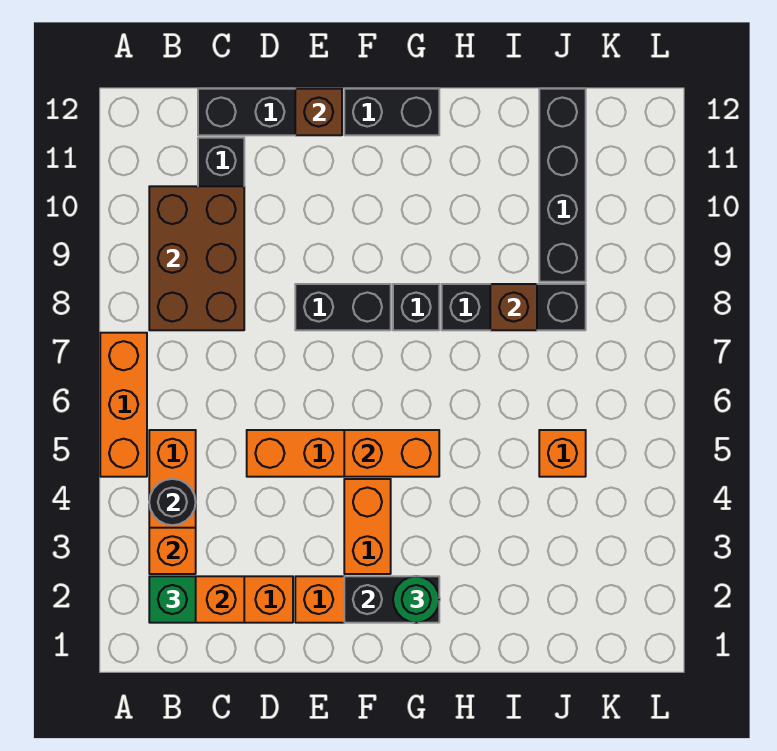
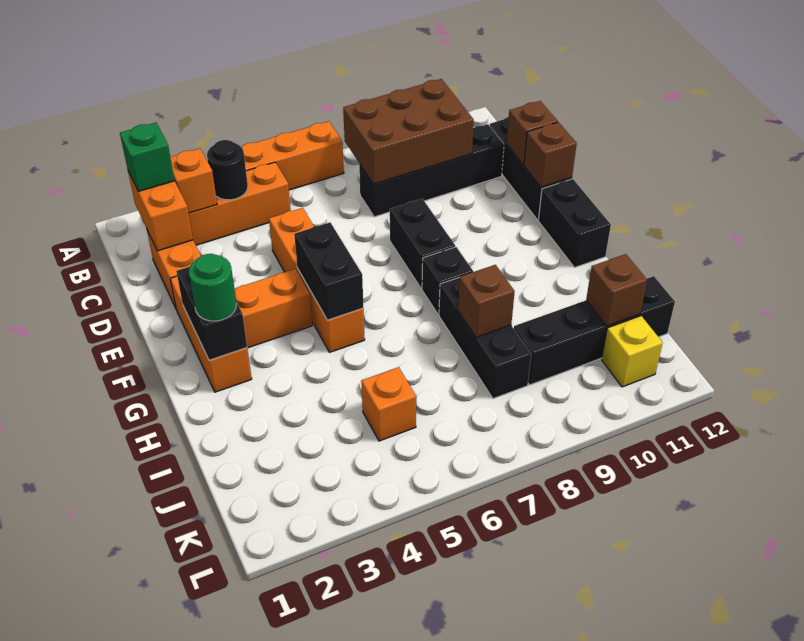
none -> brown 1x1 brick [507,101,558,165]
orange 1x2 brick [344,430,439,477] -> black 1x2 brick [294,222,363,320]
none -> brown 1x1 brick [586,254,647,326]
none -> yellow 1x1 brick [602,316,663,387]

